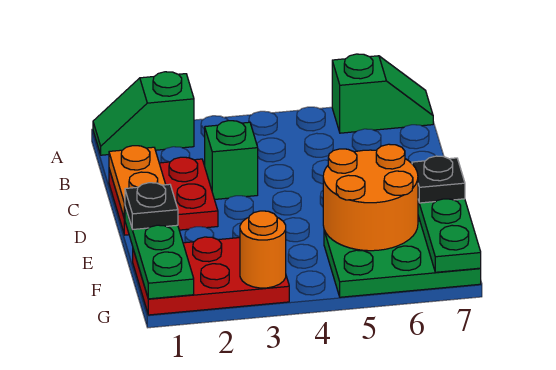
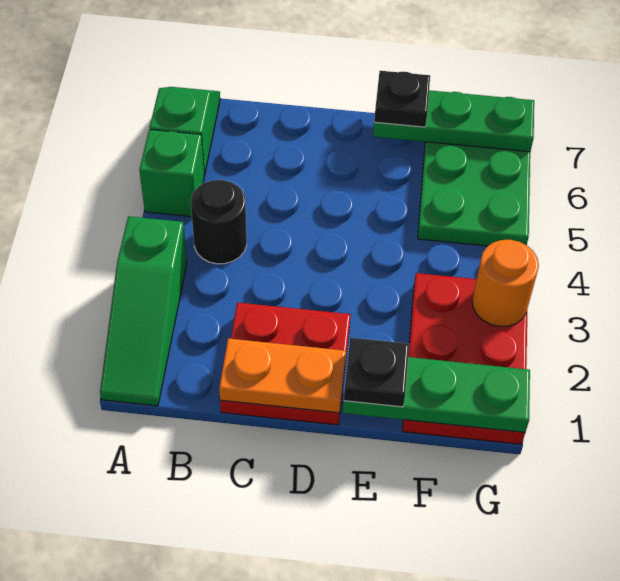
green 1x2 slope [93,72,194,155] -> green 1x3 slope [100,216,187,406]
none -> black 1x1 round brick [191,180,247,264]
green 1x1 brick [205,121,258,199] -> green 1x1 brick moved to [139,130,204,217]
orange 2x2 round brick [323,144,418,251] -> none

